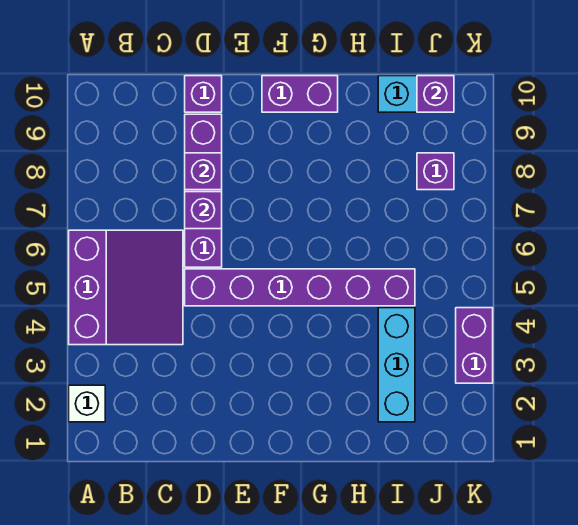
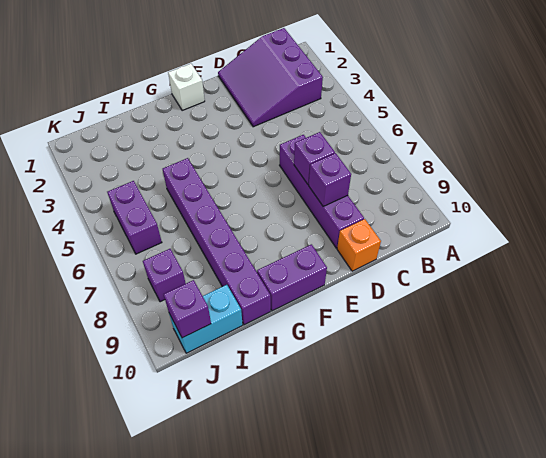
white 1x1 brick [69,385,105,422] -> white 1x1 brick moved to [168,64,205,111]
purple 3x3 slope [69,230,183,345] -> purple 3x3 slope moved to [218,28,323,127]
purple 1x6 brick [185,269,415,306] -> purple 1x6 brick turned to [163,158,271,325]
purple 1x1 brick [185,76,222,112] -> orange 1x1 brick [337,219,381,271]
cyan 1x3 brick [378,308,415,422] -> none
purple 1x2 brick [456,308,493,383] -> purple 1x2 brick moved to [107,181,162,254]

